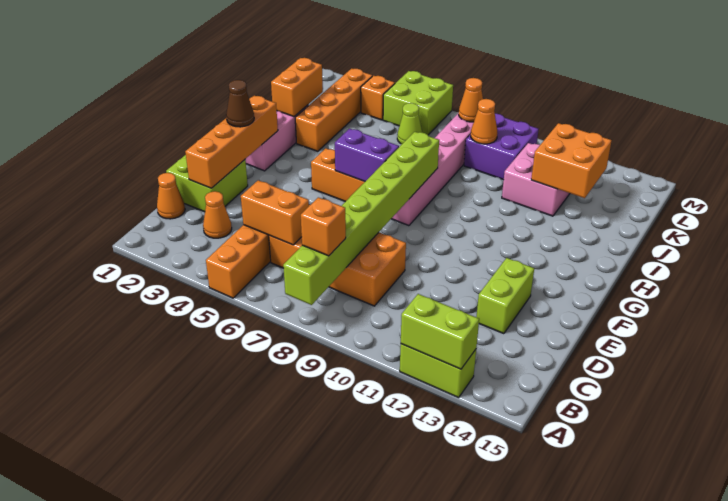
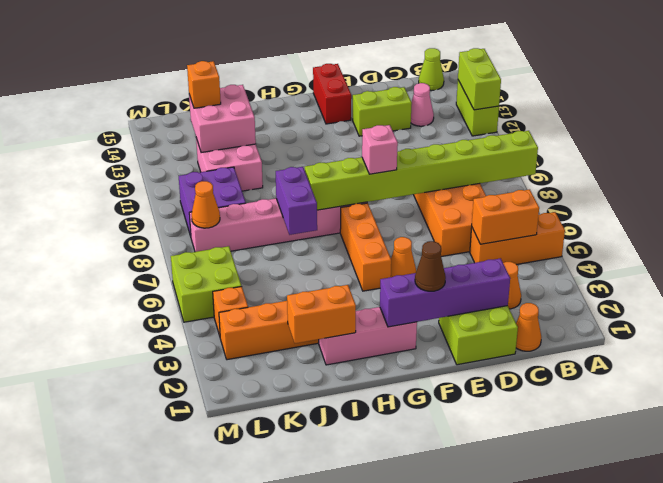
orange 1x1 brick [301,197,346,256] -> orange 1x1 brick moved to [187,61,221,108]
orange 1x2 brick [241,180,309,245] -> orange 1x2 brick turned to [472,189,539,244]
none -> pink 1x1 cone [411,83,434,126]
orange 1x4 brick [185,96,278,188] -> purple 1x4 brick [380,258,510,327]
none -> pink 1x1 brick [362,125,398,174]
none -> red 1x2 brick [313,64,351,124]
purple 1x2 brick [335,129,399,181] -> purple 1x2 brick moved to [276,167,317,235]
orange 2x2 brick [531,123,612,198] -> pink 2x2 brick [189,85,256,153]
lime 1x1 cone [397,103,422,144] -> lime 1x1 cone moved to [419,48,444,91]
orange 1x1 cone [471,99,498,144] -> orange 1x1 cone moved to [391,237,416,277]

